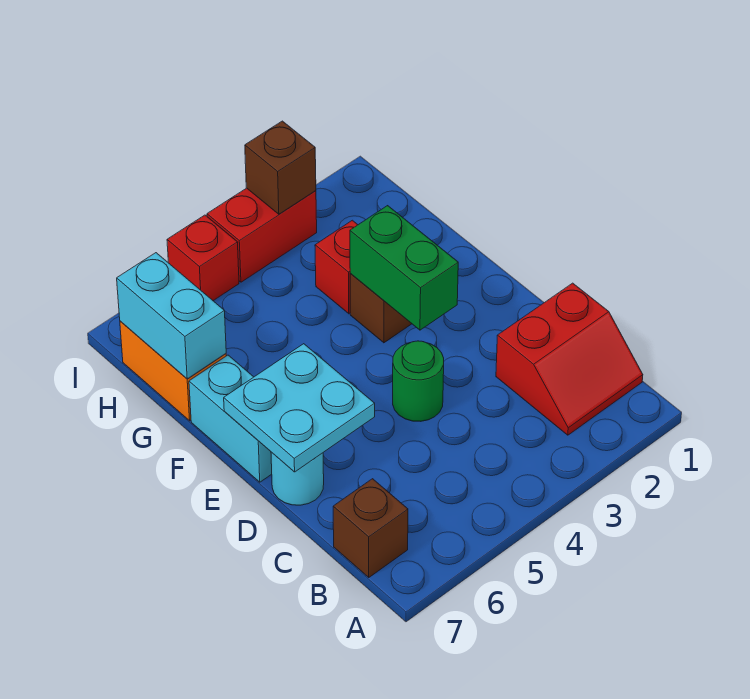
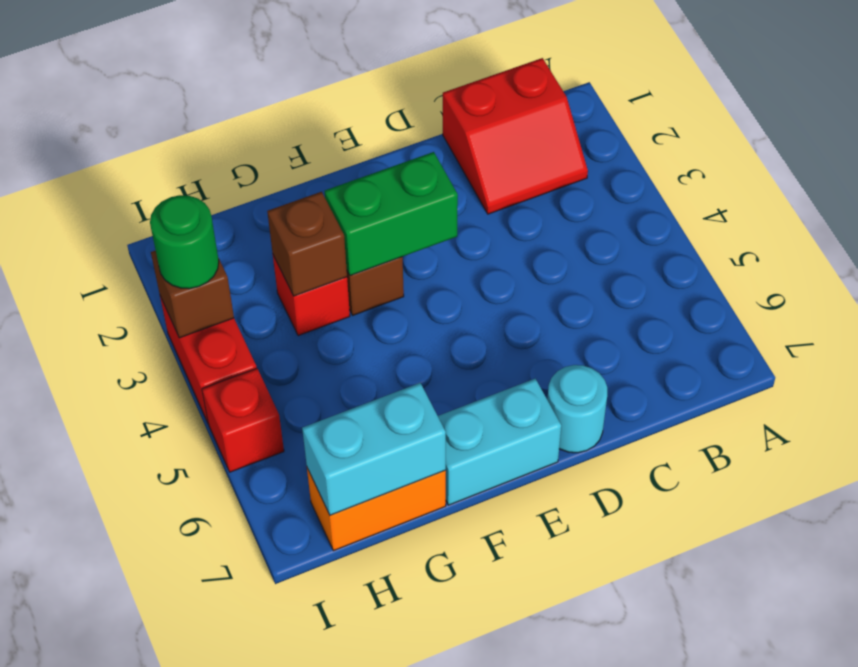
red 2x2 slope [496,283,643,435] -> red 2x2 slope turned to [443,58,588,214]
brown 1x1 brick [333,479,408,577] -> brown 1x1 brick moved to [267,192,347,296]
green 1x1 round brick [393,341,444,421] -> green 1x1 round brick moved to [150,195,219,289]
cyan 2x2 plate [224,344,375,472] -> none

